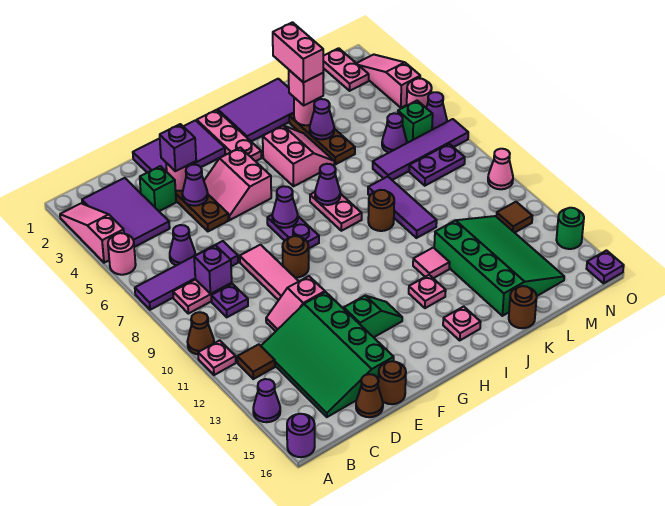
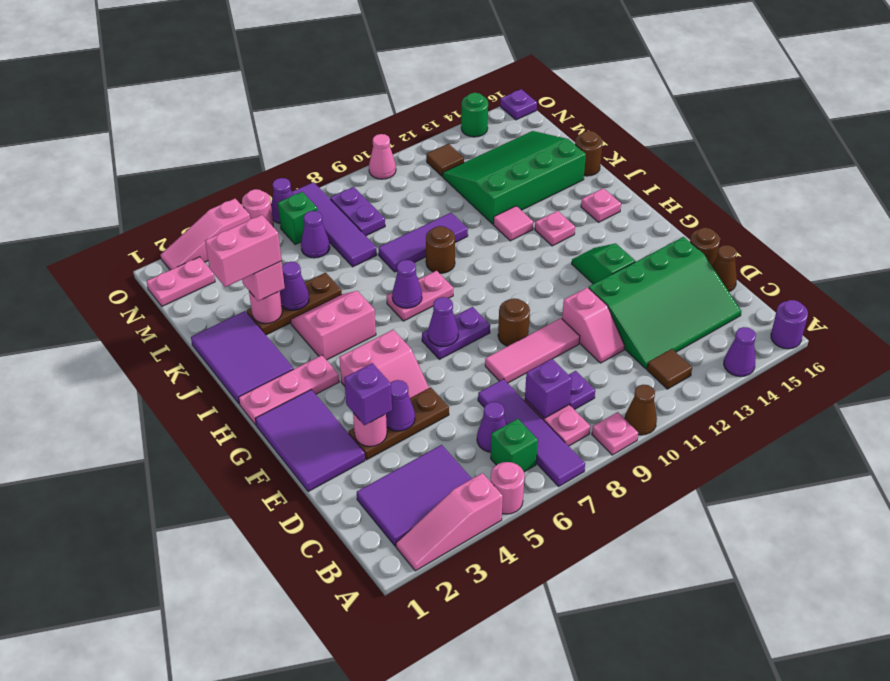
pink 1x1 plate [198,340,236,375] -> pink 1x1 plate moved to [592,412,638,455]
green 1x1 brick [140,166,176,211] -> green 1x1 brick moved to [491,419,538,472]

